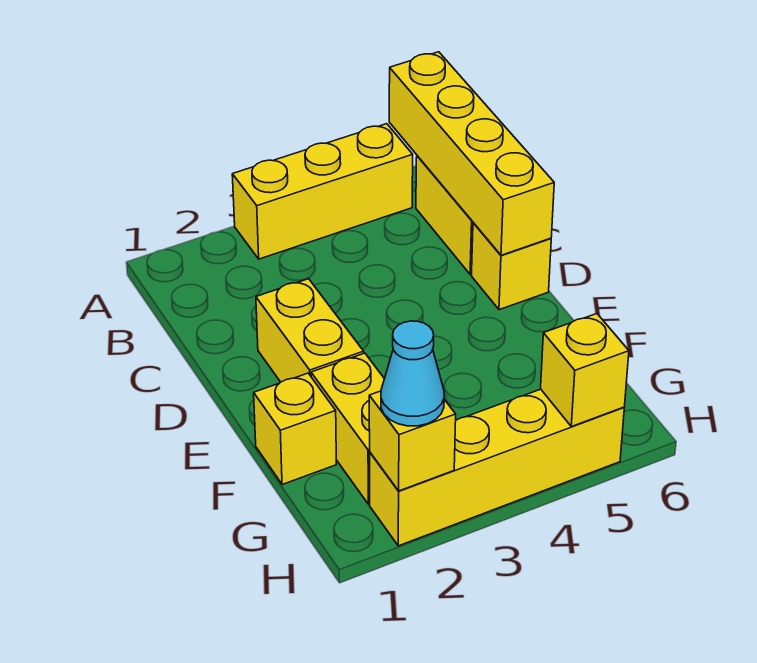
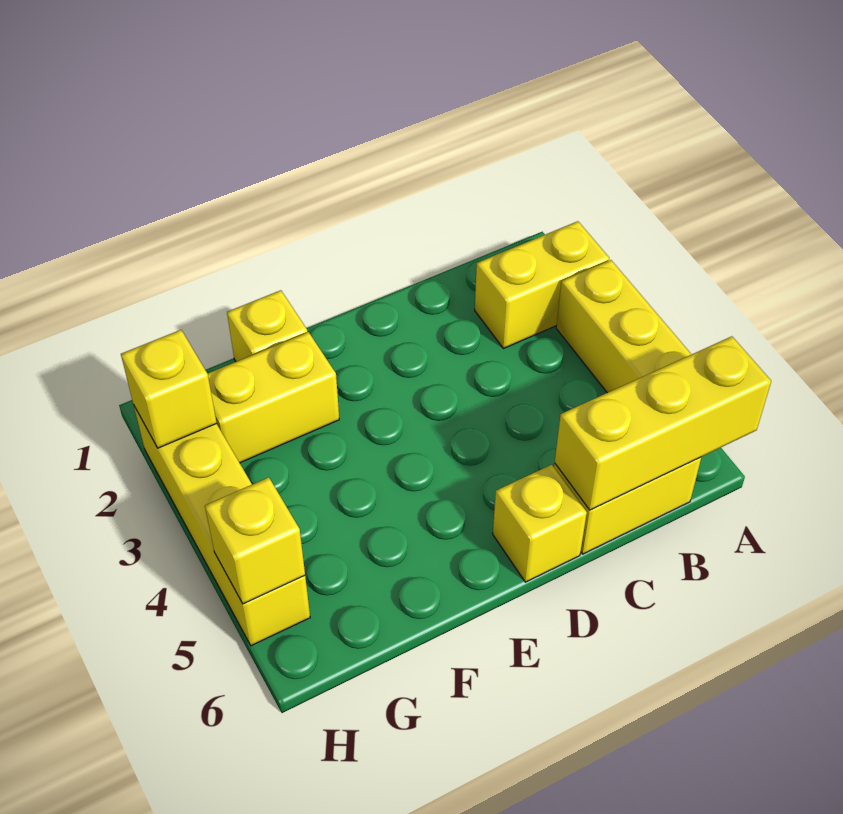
yellow 1x4 brick [389,52,554,255] -> yellow 1x3 brick [555,336,771,510]
yellow 1x2 brick [256,279,364,382] -> yellow 1x2 brick moved to [475,221,609,349]
cyan 1x1 cone [381,321,444,426] -> none

